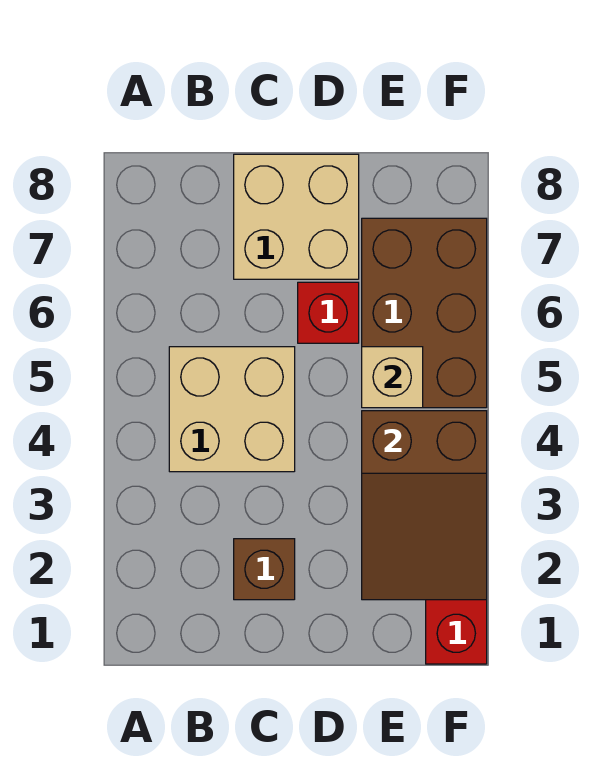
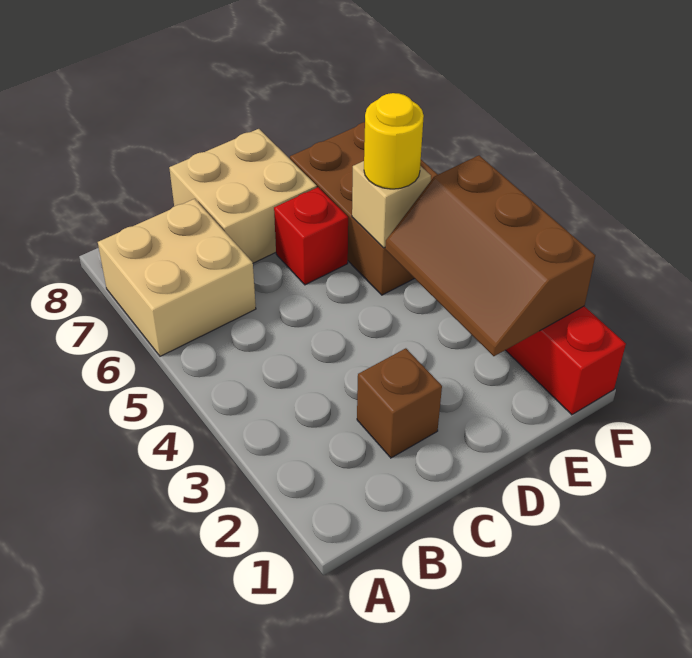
tan 2x2 brick [169,347,295,472] -> tan 2x2 brick moved to [98,199,256,356]
brown 2x3 slope [362,411,487,600] -> brown 2x3 slope turned to [385,155,595,356]
none -> yellow 1x1 round brick [364,93,424,189]

